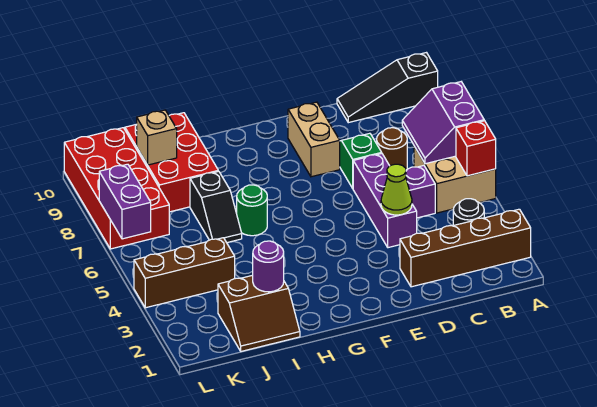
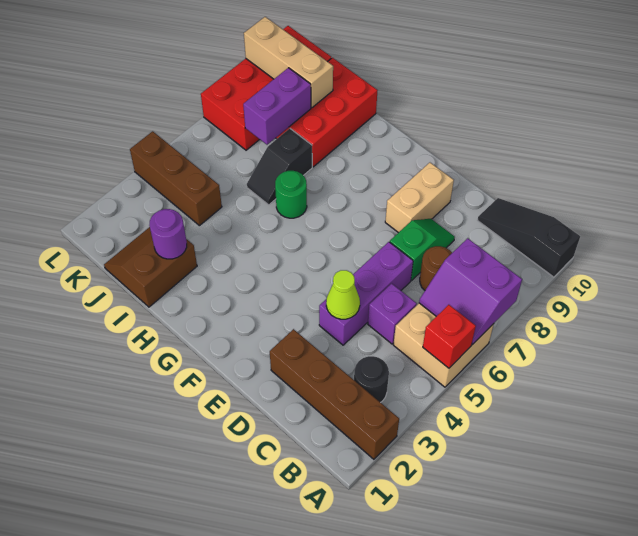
purple 2x2 slope [402,82,484,164] -> purple 2x2 slope turned to [419,238,522,345]
brown 2x2 slope [218,275,300,351] -> brown 2x2 slope turned to [104,227,197,307]
tan 1x1 brick [137,110,177,165] -> tan 1x3 brick [244,17,333,108]
purple 1x2 brick [99,164,151,239] -> purple 1x2 brick moved to [243,68,311,145]

